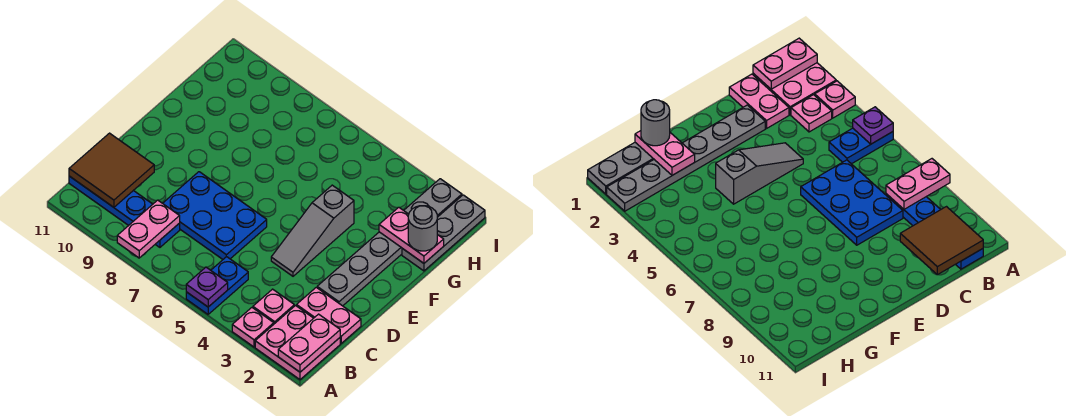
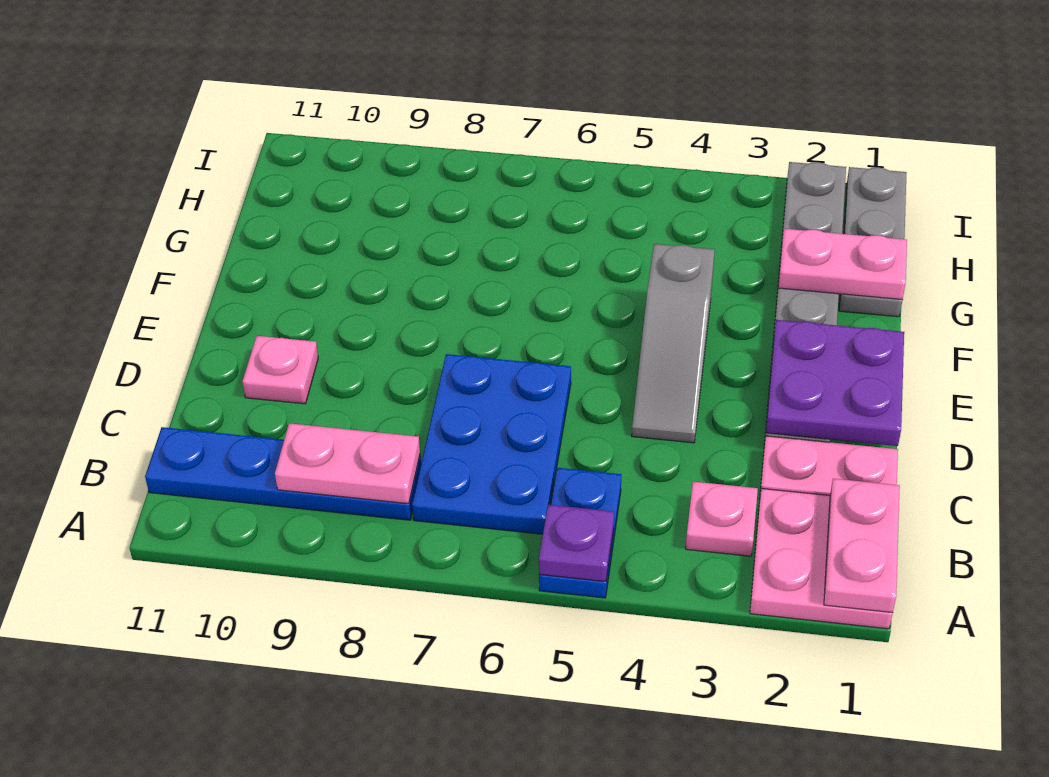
pink 1x1 plate [232,308,274,347] -> pink 1x1 plate moved to [242,336,318,404]
pink 1x2 plate [117,200,180,258] -> pink 1x2 plate turned to [275,423,420,504]
brown 2x2 tile [69,133,154,207] -> none
blue 2x3 plate [163,172,267,259] -> blue 2x3 plate turned to [412,354,571,534]
none -> purple 2x2 plate [766,320,904,446]
grey 1x1 round brick [408,206,437,251] -> none

